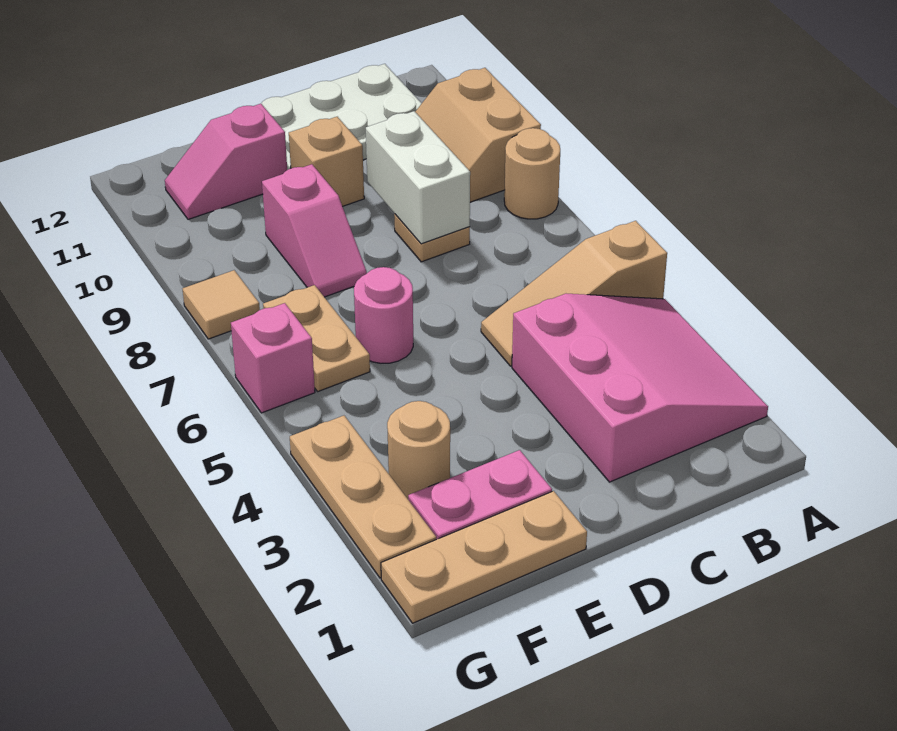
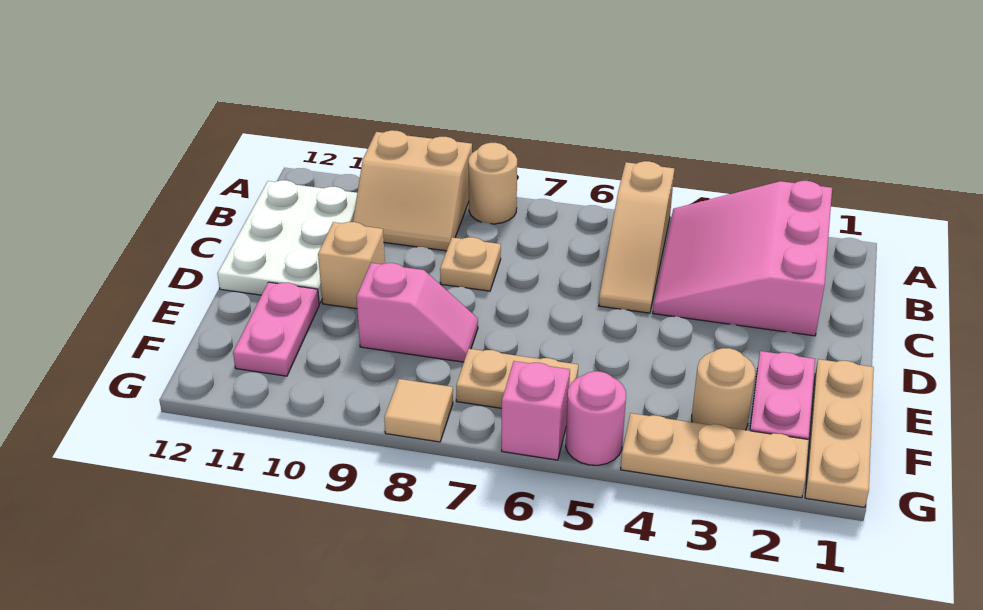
pink 3x3 slope [512,294,768,482] -> pink 3x3 slope turned to [653,181,832,336]
white 1x2 brick [366,111,470,244] -> none
pink 1x1 round brick [354,267,413,363] -> pink 1x1 round brick moved to [566,371,626,465]
pink 1x2 slope [165,104,287,219] -> pink 1x2 plate [233,282,319,376]

